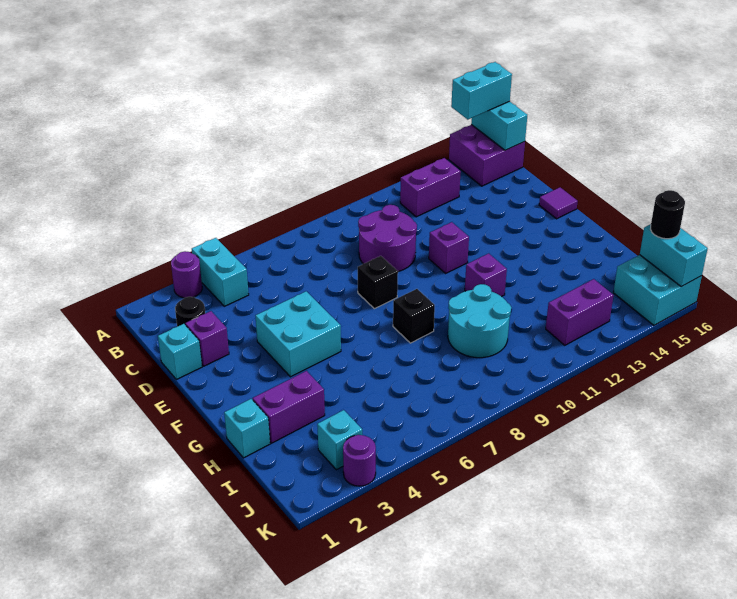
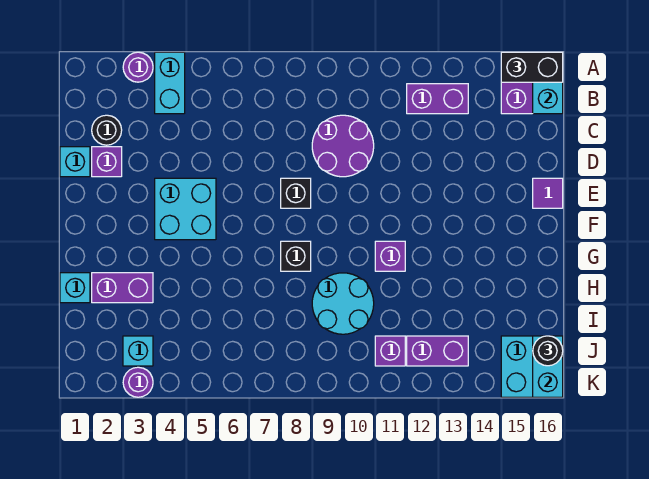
cyan 1x2 brick [451,62,512,119] -> black 1x2 brick [501,52,563,82]
purple 1x1 brick [429,222,469,273] -> purple 1x1 brick moved to [375,336,405,366]

